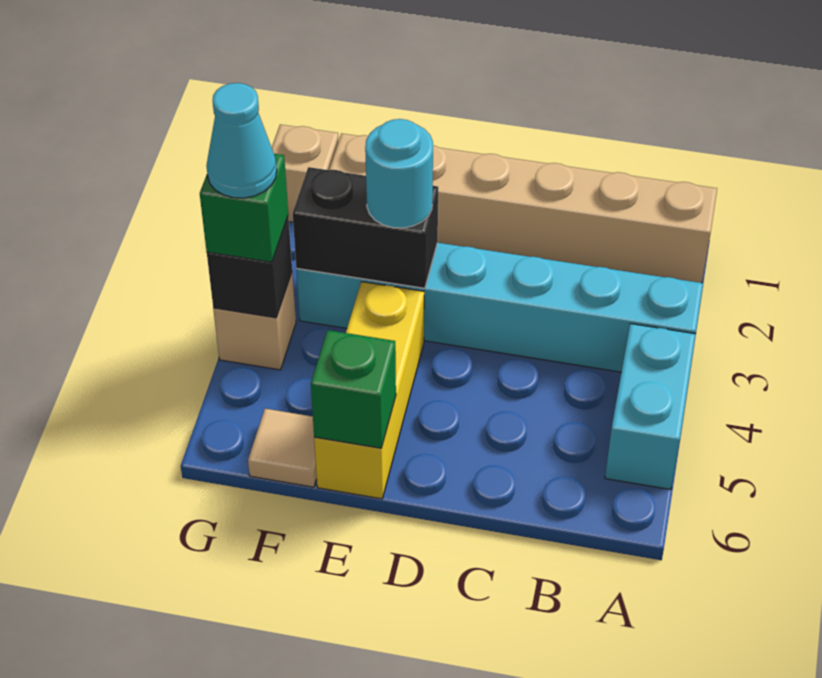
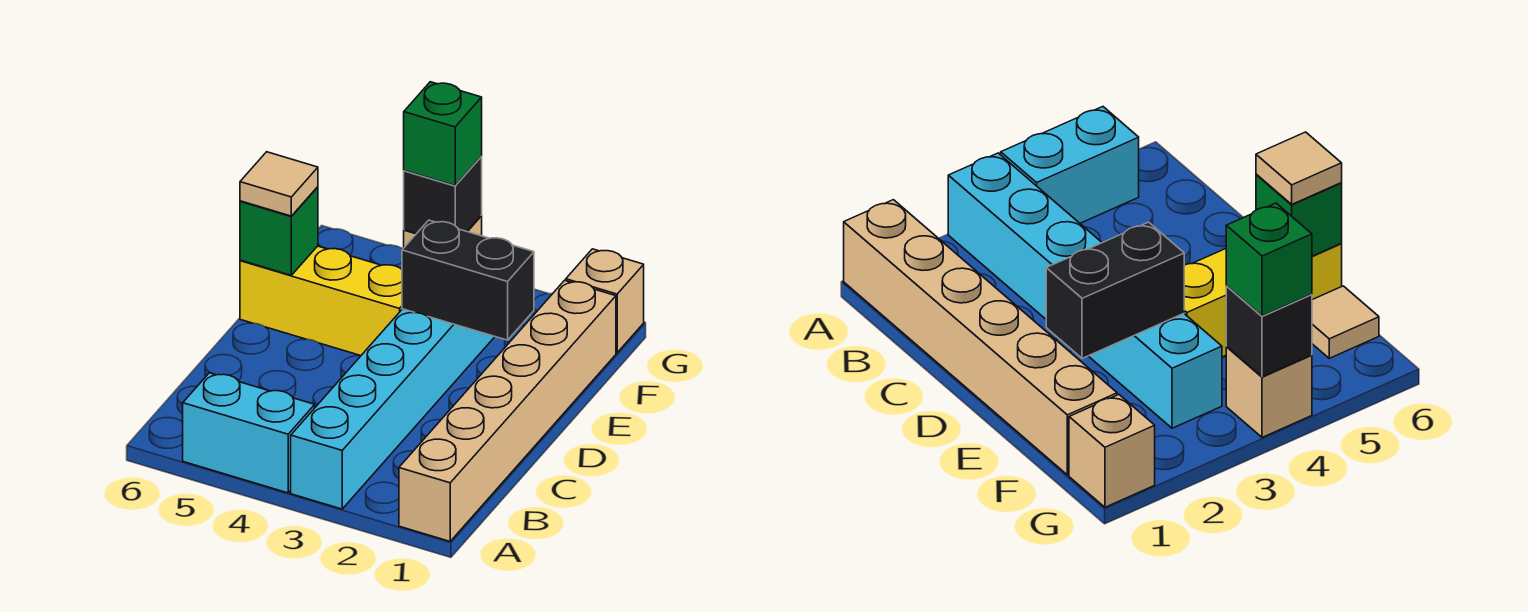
black 1x2 brick [293,167,438,288] -> black 1x2 brick turned to [402,220,534,340]
cyan 1x1 round brick [365,119,433,228] -> none
none -> tan 1x1 tile [240,152,318,216]
cyan 1x1 cone [206,83,277,198] -> none

